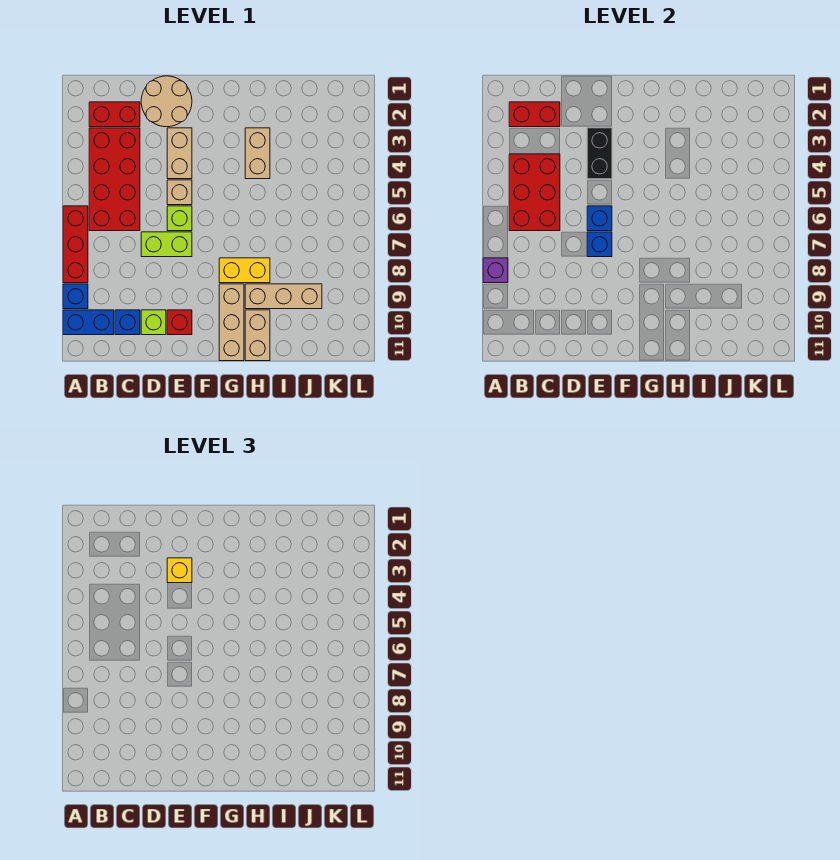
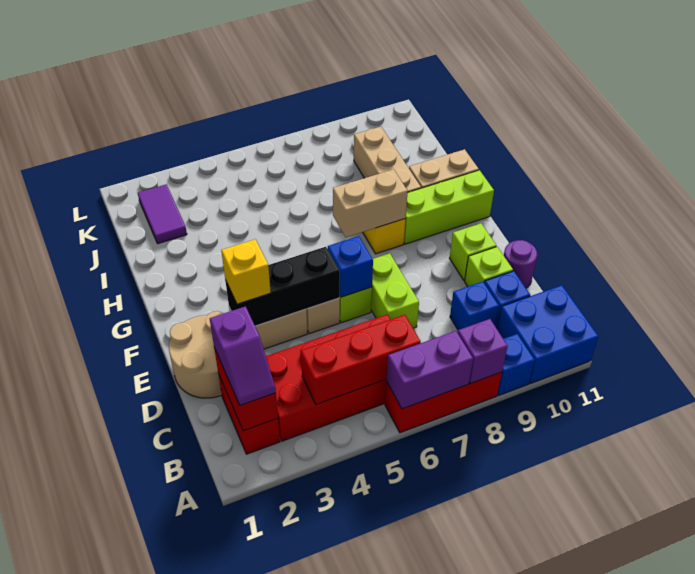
none -> purple 1x2 brick [387,331,473,409]
blue 1x2 brick [63,310,114,335] -> blue 2x2 brick [497,285,599,384]
none -> purple 1x2 slope [210,306,276,405]
red 2x3 brick [509,154,560,231] -> red 1x3 brick [301,315,421,404]
none -> purple 1x1 round brick [504,240,537,288]
black 1x2 brick [587,128,612,179] -> black 1x3 brick [225,247,340,326]
blue 1x1 brick [587,232,612,257] -> blue 1x1 brick moved to [450,282,499,330]
red 1x1 brick [167,310,192,335] -> lime 1x1 brick [450,223,496,281]
tan 1x3 brick [219,284,244,361] -> lime 1x3 brick [404,170,494,244]
tan 1x2 brick [245,128,270,179] -> tan 1x2 brick moved to [333,169,408,237]
none -> purple 1x2 tile [138,184,187,244]

